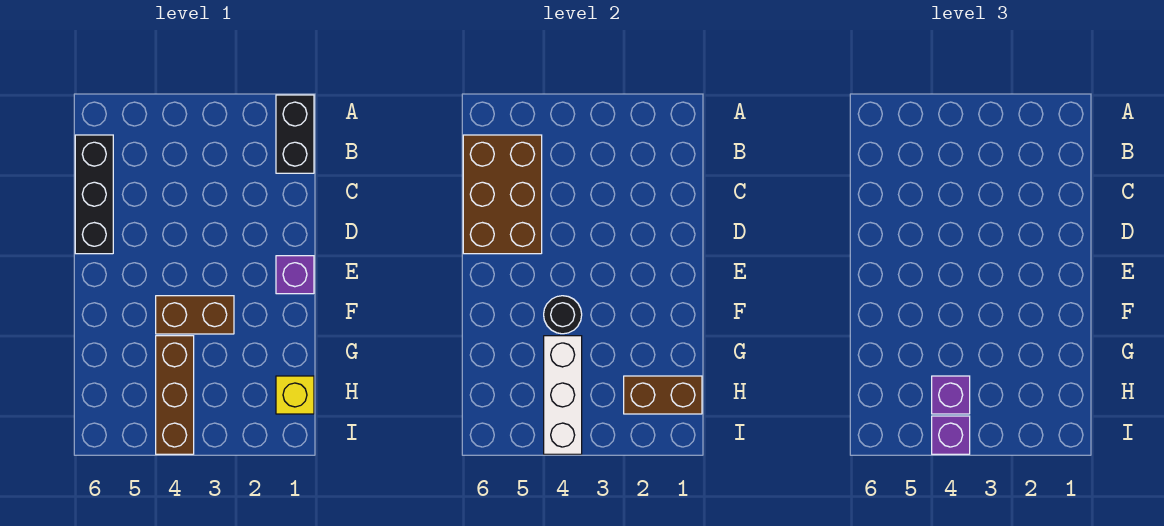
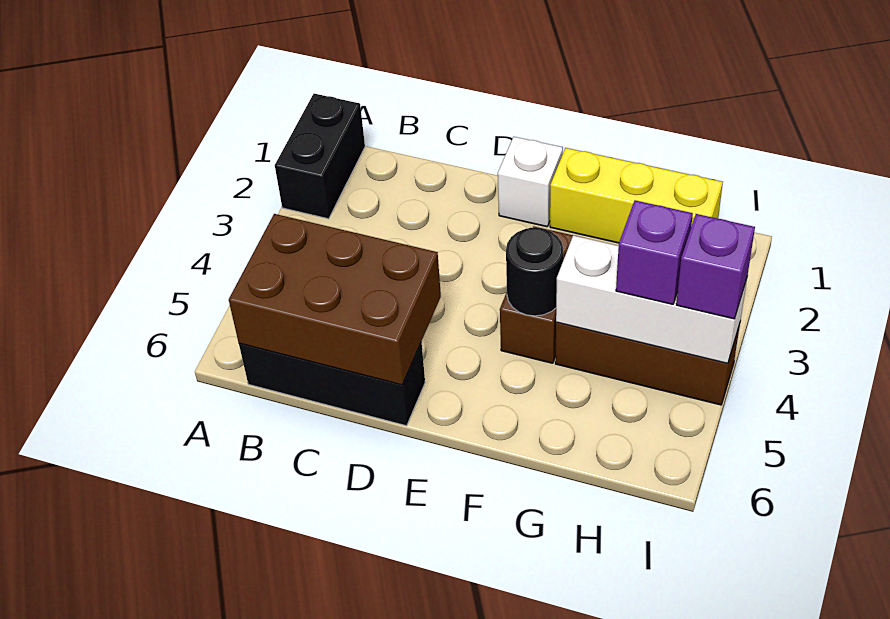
black 1x2 brick [276,95,314,173] -> black 1x2 brick turned to [275,94,365,219]
purple 1x1 brick [276,256,314,294] -> white 1x1 brick [498,137,563,227]
yellow 1x1 brick [276,376,314,414] -> yellow 1x3 brick [550,148,723,243]
brown 1x2 brick [624,376,702,414] -> none

